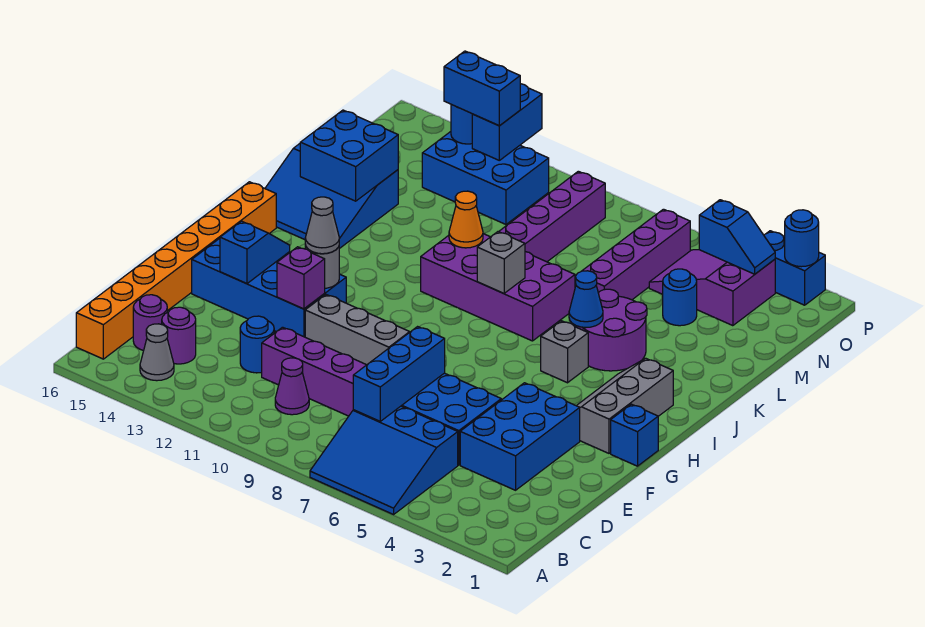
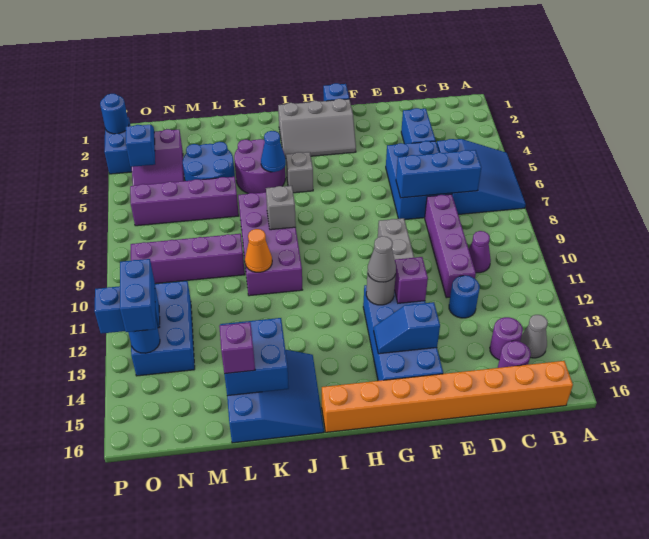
blue 2x3 brick [460,383,580,490] -> blue 1x2 brick [401,108,436,144]
none -> purple 1x1 brick [219,322,255,374]
blue 1x1 round brick [663,269,697,326] -> blue 2x2 round brick [183,142,235,181]

